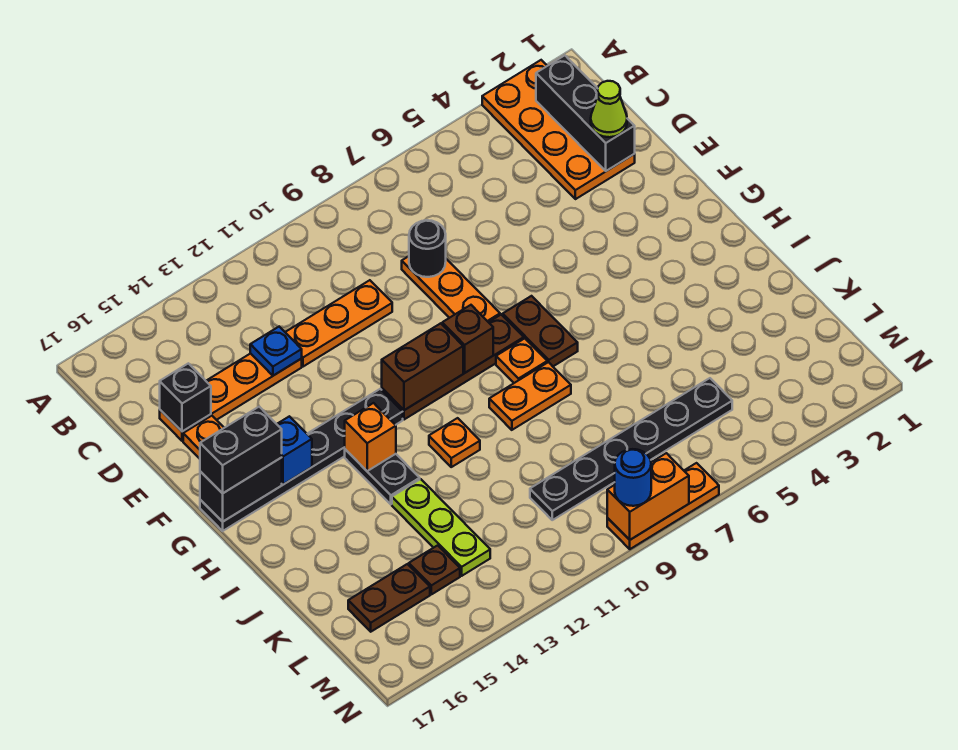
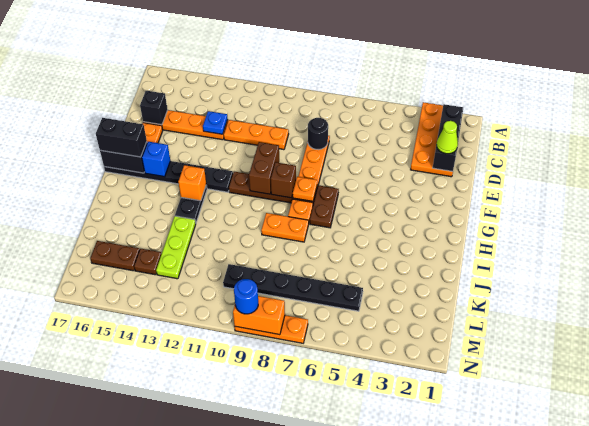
brown 1x2 brick [382,323,463,410] -> brown 1x2 brick turned to [249,142,279,194]
orange 1x1 plate [429,418,480,467] -> orange 1x1 plate moved to [293,177,317,201]

